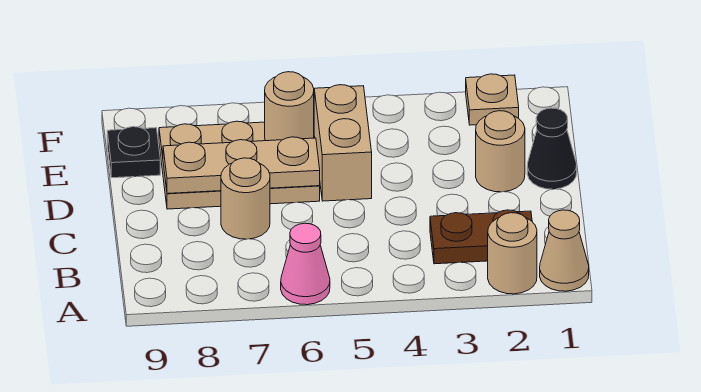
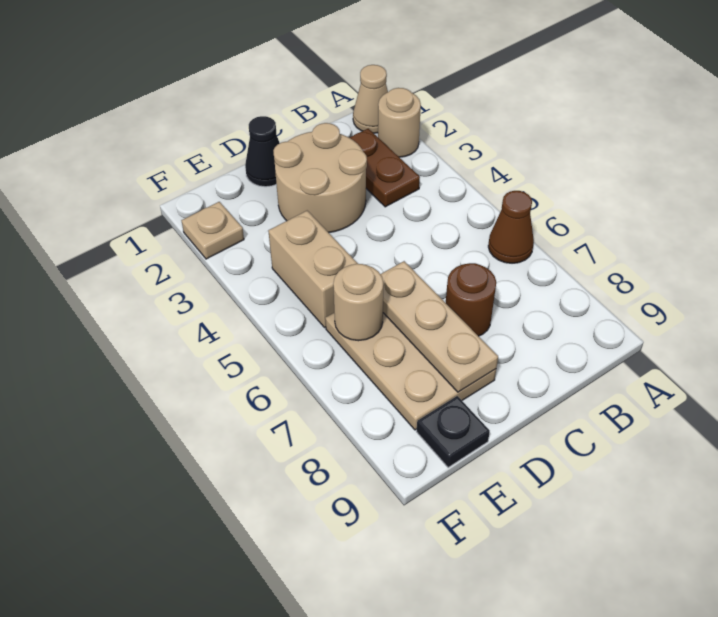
pink 1x1 cone [281,223,330,305] -> brown 1x1 cone [488,191,534,263]
tan 1x1 round brick [221,158,270,239] -> brown 1x1 round brick [446,263,496,336]
tan 1x1 round brick [476,111,525,192] -> tan 2x2 round brick [273,123,367,233]
tan 1x2 brick [314,85,372,201] -> tan 1x2 brick turned to [268,211,358,327]

